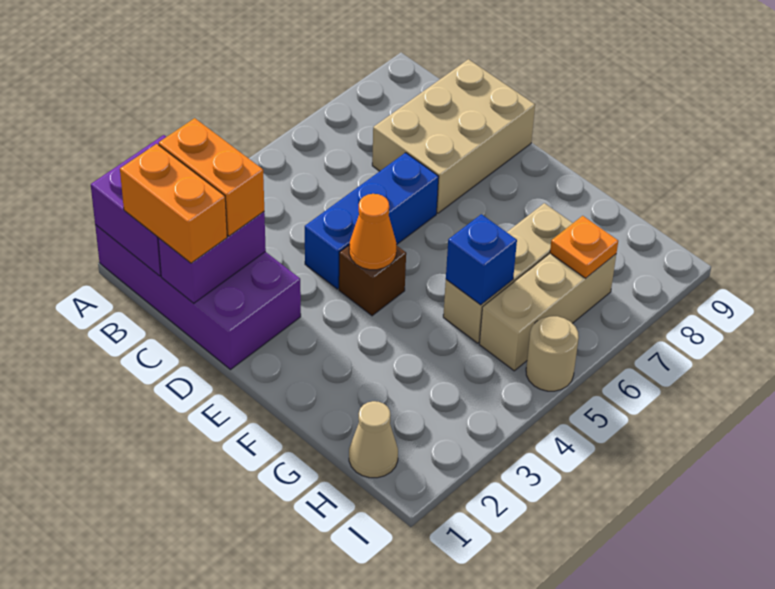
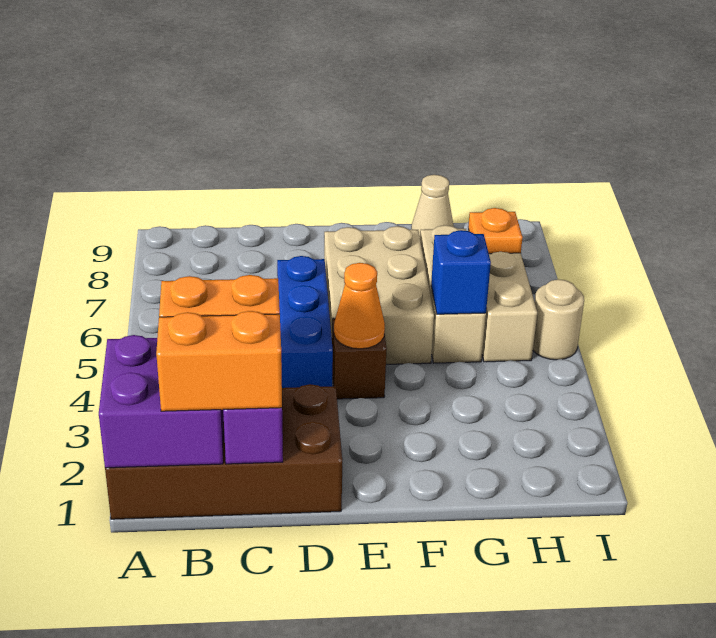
purple 2x4 brick [95,225,301,370] -> brown 2x4 brick [105,384,342,519]
tan 2x3 brick [372,59,535,213] -> tan 2x3 brick moved to [324,226,434,364]
tan 1x1 cone [349,401,398,478] -> tan 1x1 cone moved to [411,175,454,236]

